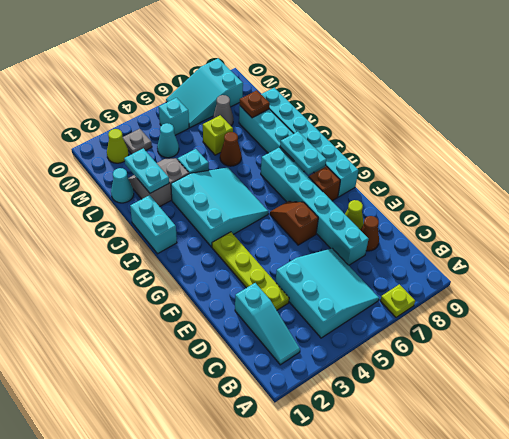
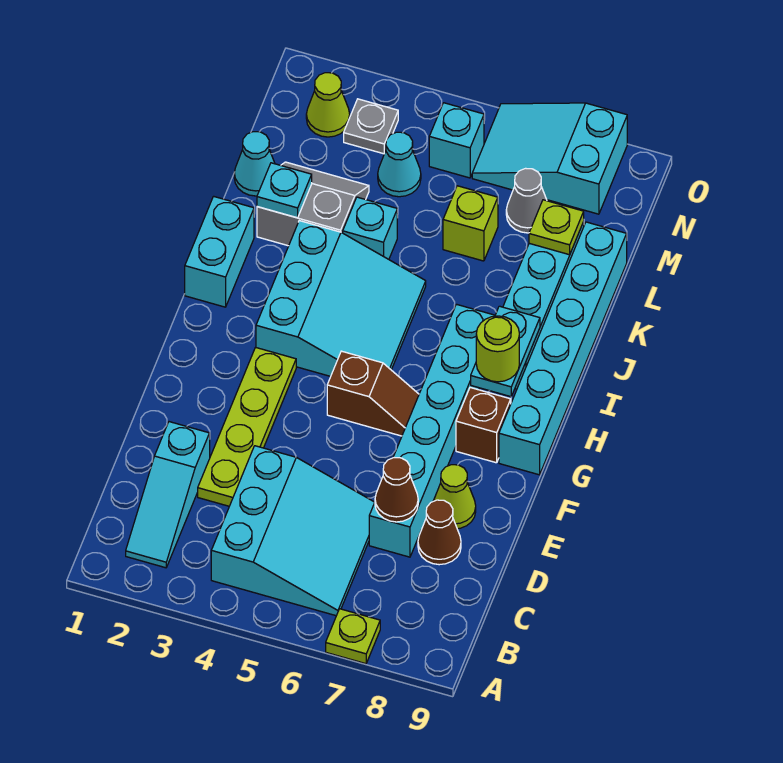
brown 1x2 slope [270,201,318,245] -> brown 1x2 slope turned to [327,351,419,436]
none -> lime 1x1 round brick [476,316,519,382]
cyan 1x2 plate [124,148,169,193] -> cyan 1x1 plate [257,163,312,218]
brown 1x1 cone [220,132,242,166] -> brown 1x1 cone moved to [375,458,418,522]
brown 1x1 plate [240,90,270,118] -> lime 1x1 plate [529,200,584,255]

